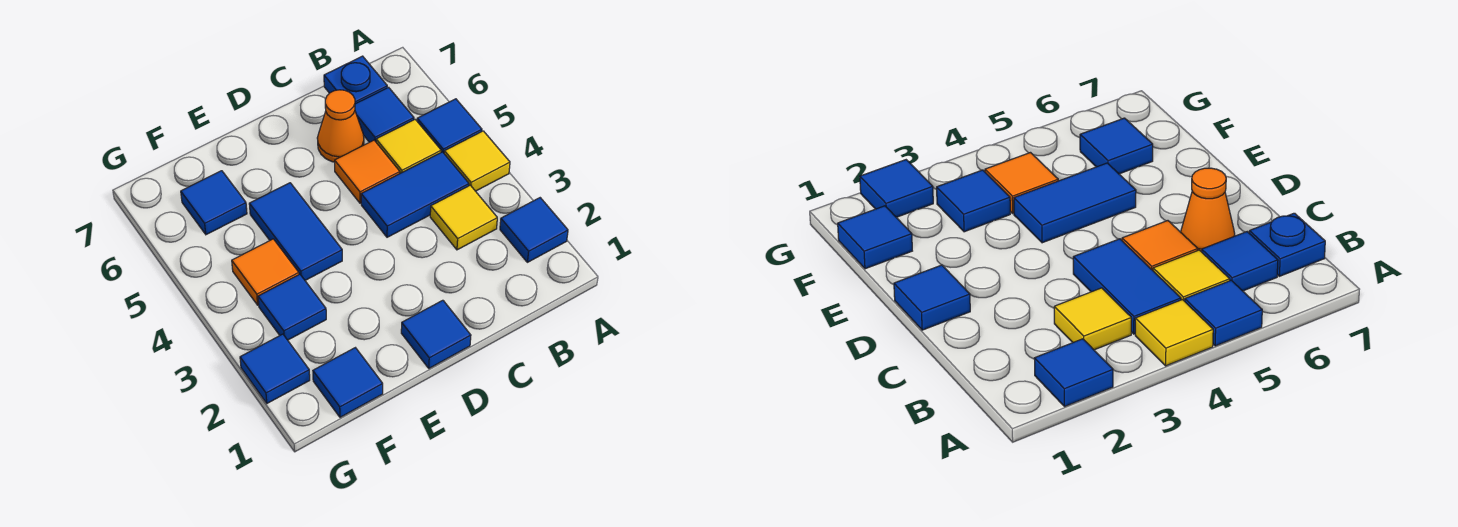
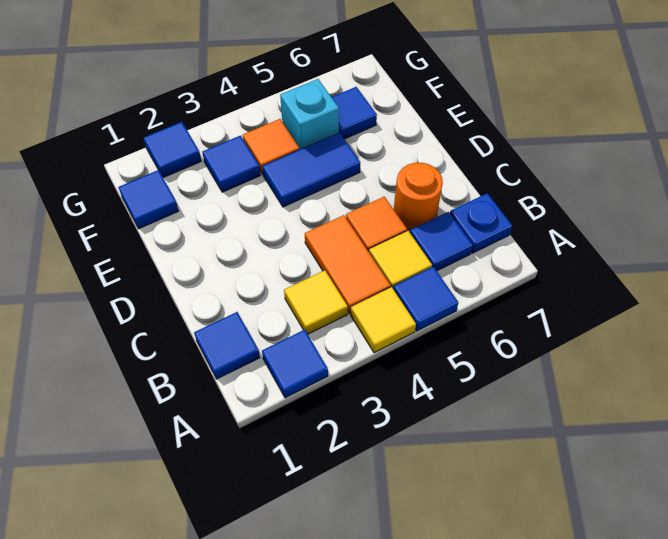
blue 1x2 tile [361,152,469,237] -> orange 1x2 tile [305,215,390,313]
orange 1x1 cone [317,90,364,162] -> orange 1x1 round brick [394,163,443,230]
blue 1x1 tile [401,300,471,368] -> blue 1x1 tile moved to [194,312,260,379]
none -> cyan 1x1 brick [280,79,339,149]

